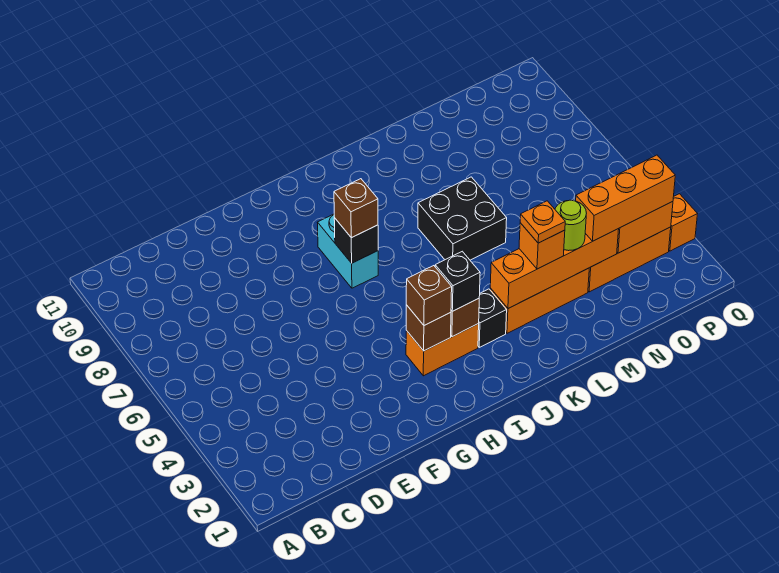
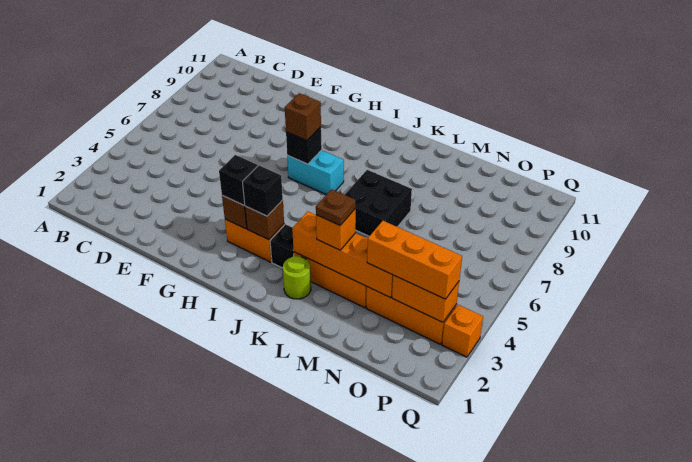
brown 1x1 brick [406,266,452,325] -> black 1x1 brick [219,155,258,205]
cyan 1x2 brick [317,214,378,288] -> cyan 1x2 brick turned to [287,150,344,195]
orange 1x1 plate [520,201,565,243] -> brown 1x1 plate [316,189,356,225]
lime 1x1 round brick [555,200,586,251] -> lime 1x1 round brick moved to [283,256,311,299]

